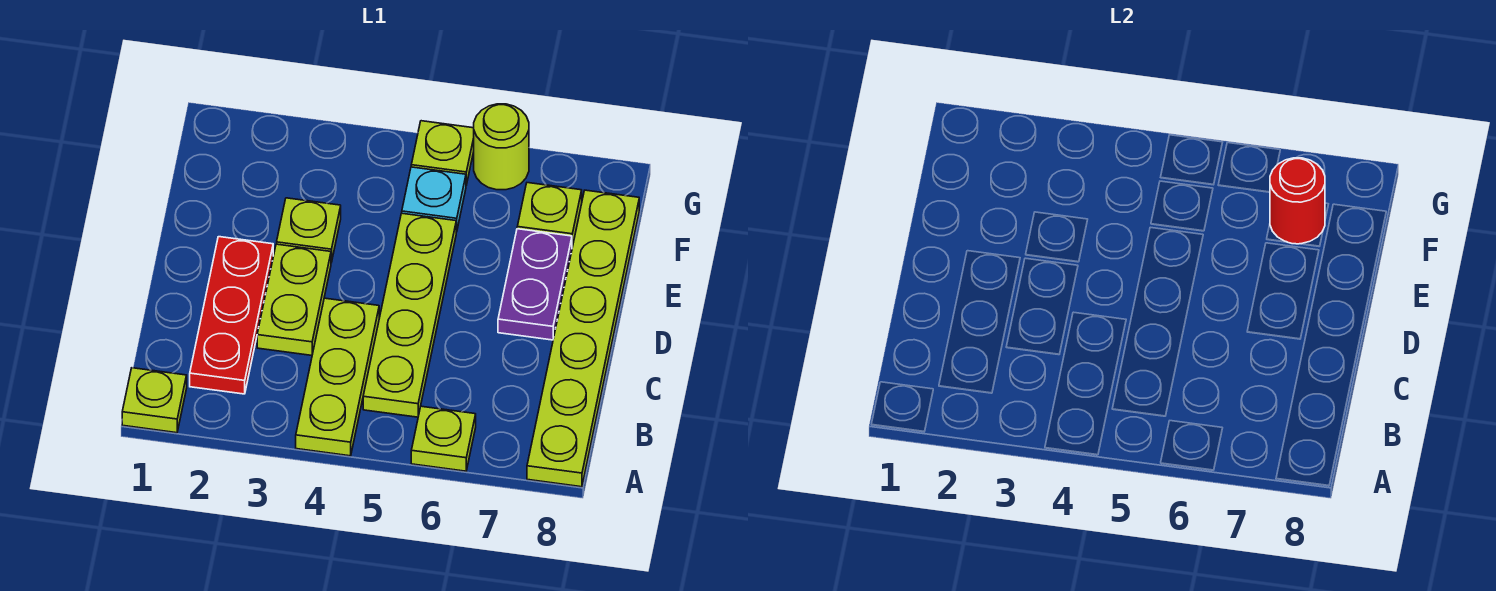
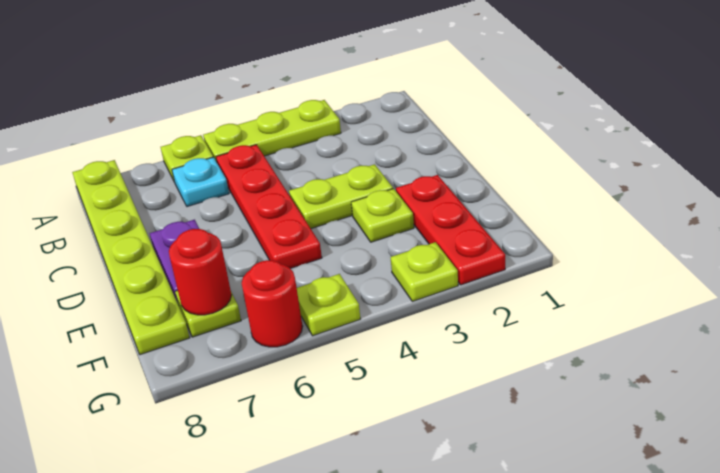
lime 1x1 plate [122,368,187,433] -> lime 1x1 plate moved to [391,242,458,301]
lime 1x3 plate [296,298,379,456] -> lime 1x3 plate turned to [203,100,341,162]
red 1x3 plate [190,237,273,394] -> red 1x3 plate moved to [396,175,505,285]
lime 1x4 plate [363,213,456,417] -> red 1x4 plate [216,145,322,269]
lime 1x2 plate [257,244,331,355] -> lime 1x2 plate turned to [289,164,393,229]
cyan 1x1 plate [402,167,466,232] -> cyan 1x1 plate moved to [172,157,229,207]
lime 1x1 round brick [474,104,529,190] -> red 1x1 round brick [242,260,303,347]

